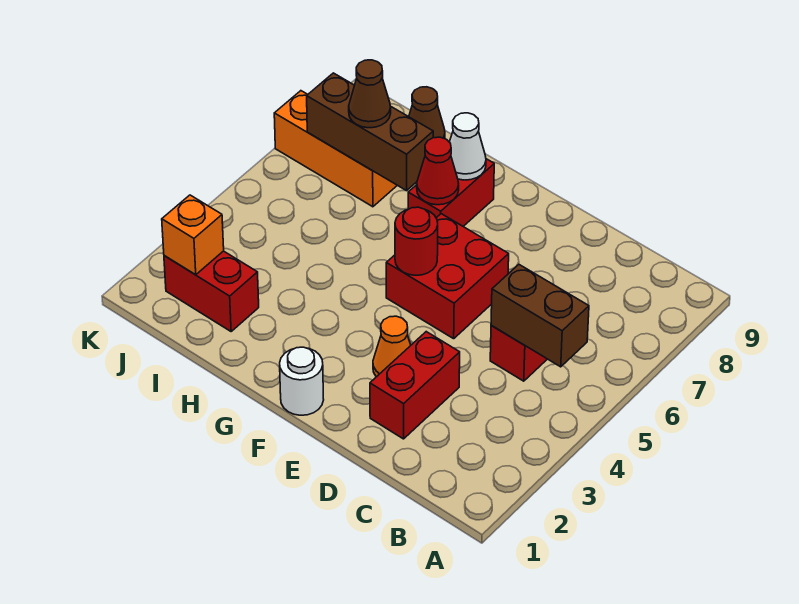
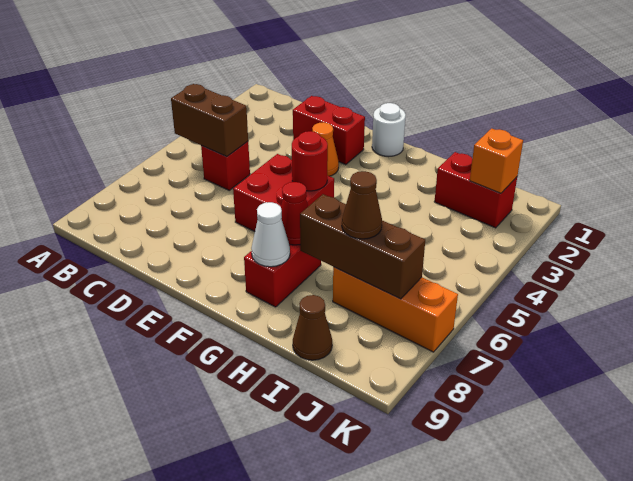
red 1x2 brick [370,332,460,439] -> red 1x2 brick turned to [293,96,365,165]

